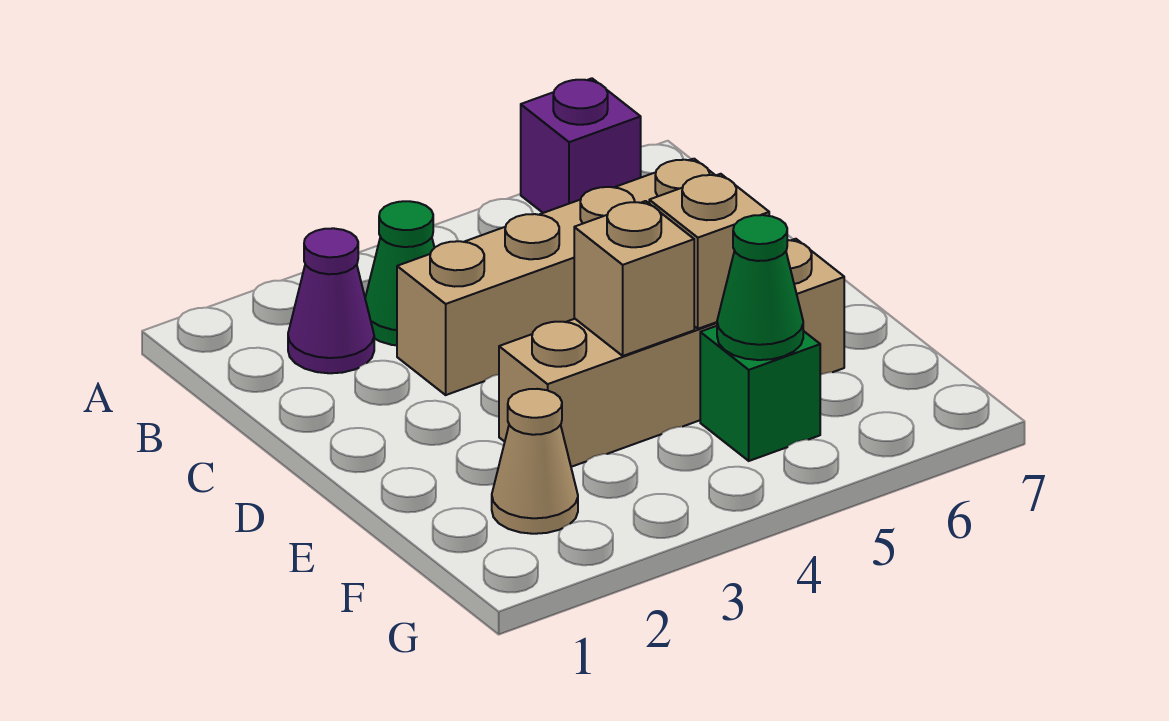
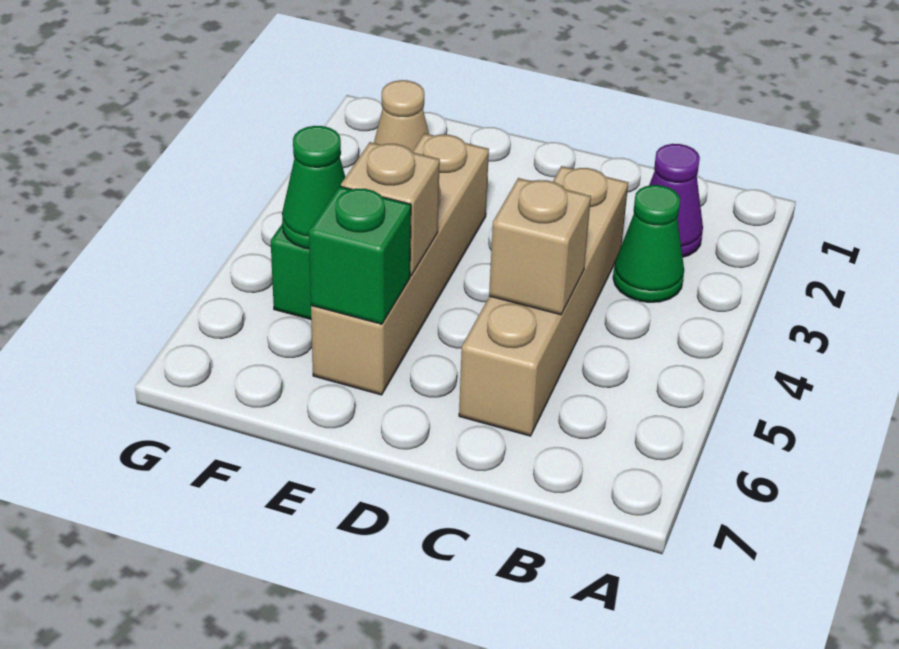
purple 1x1 brick [521,78,641,213] -> none
tan 1x1 brick [574,201,694,356] -> tan 1x1 brick moved to [489,178,591,315]
none -> green 1x1 brick [309,186,411,324]

